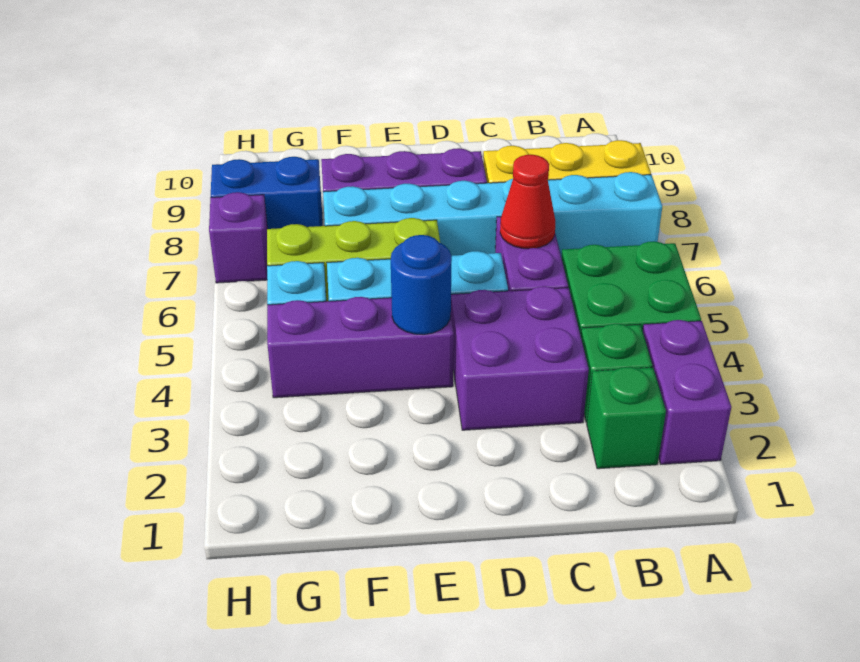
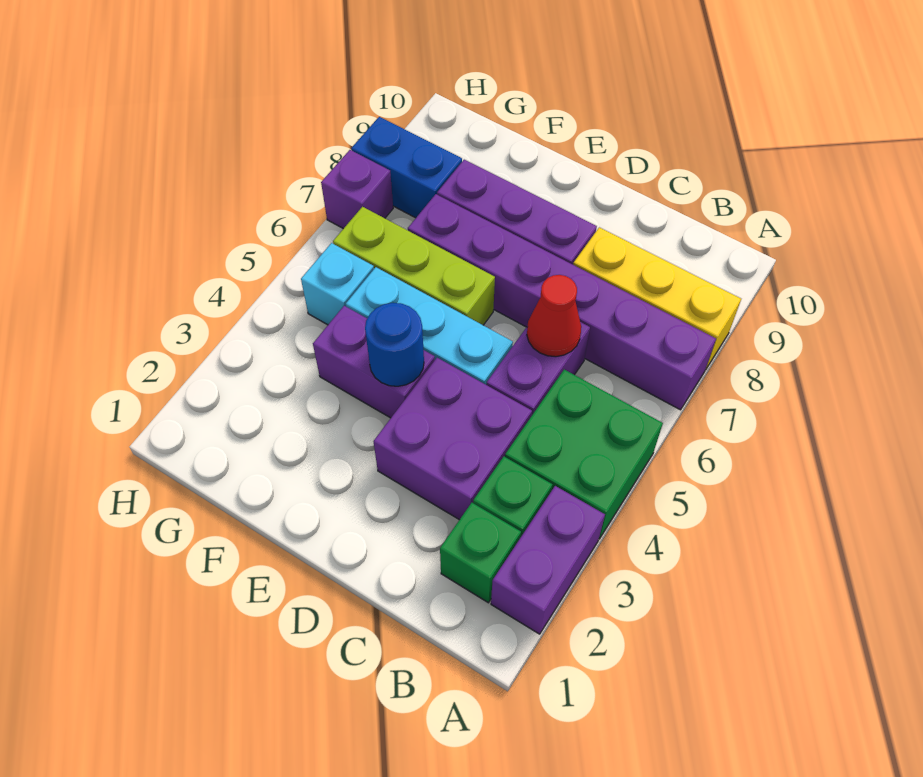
cyan 1x6 brick [323,172,662,258] -> purple 1x6 brick [408,194,716,410]
purple 1x3 brick [267,297,454,398] -> purple 1x2 brick [313,306,435,418]

